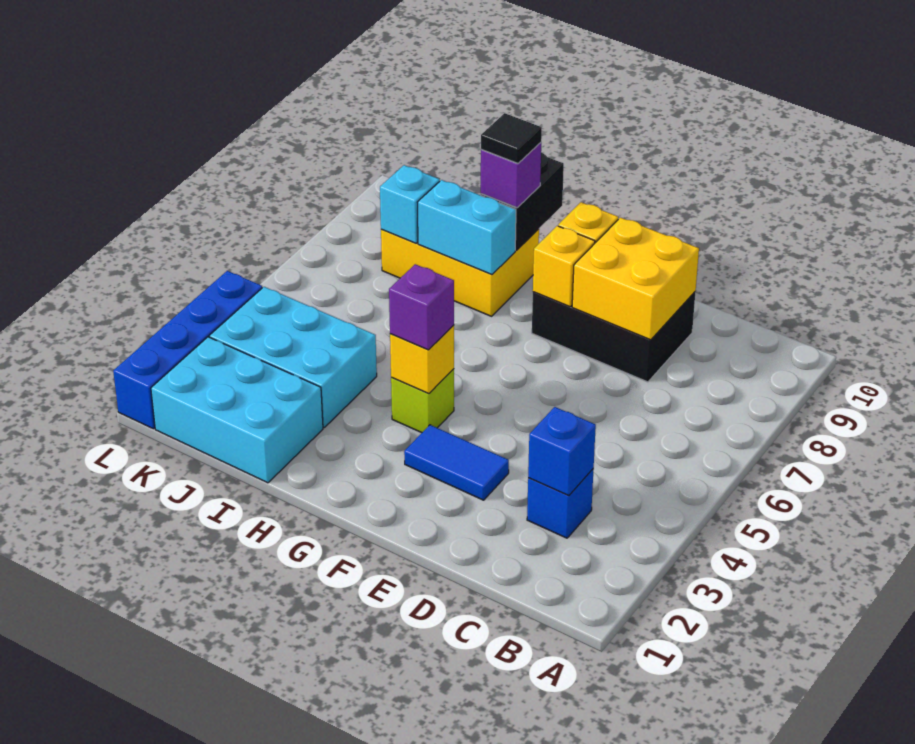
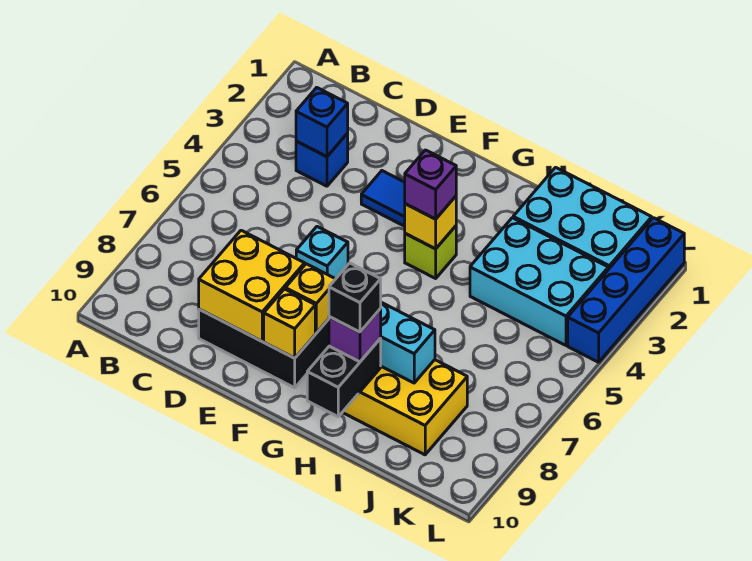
black 1x1 tile [481,113,542,163] -> black 1x1 brick [329,263,381,332]
cyan 1x1 brick [380,165,440,243] -> cyan 1x1 brick moved to [296,227,348,279]

